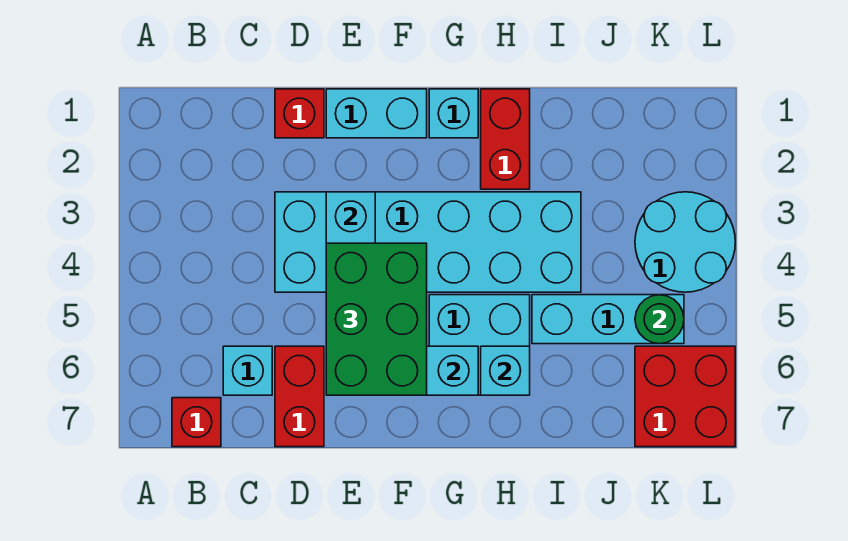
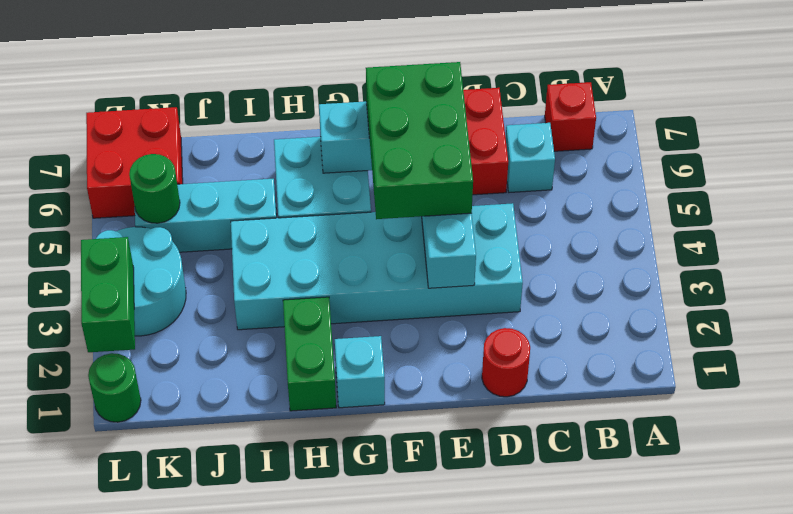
red 1x1 brick [275,89,324,138] -> red 1x1 round brick [482,328,530,397]
cyan 1x2 brick [326,89,427,138] -> none
red 1x2 brick [481,89,530,189] -> green 1x2 brick [283,297,336,411]
cyan 1x1 brick [481,346,530,395] -> none
none -> green 1x1 round brick [88,353,141,422]
none -> green 1x2 brick [81,237,135,352]

